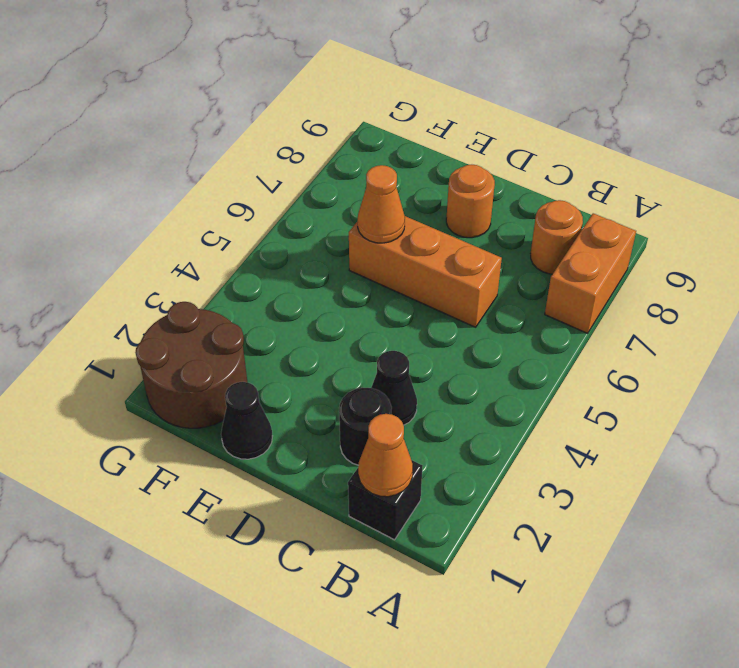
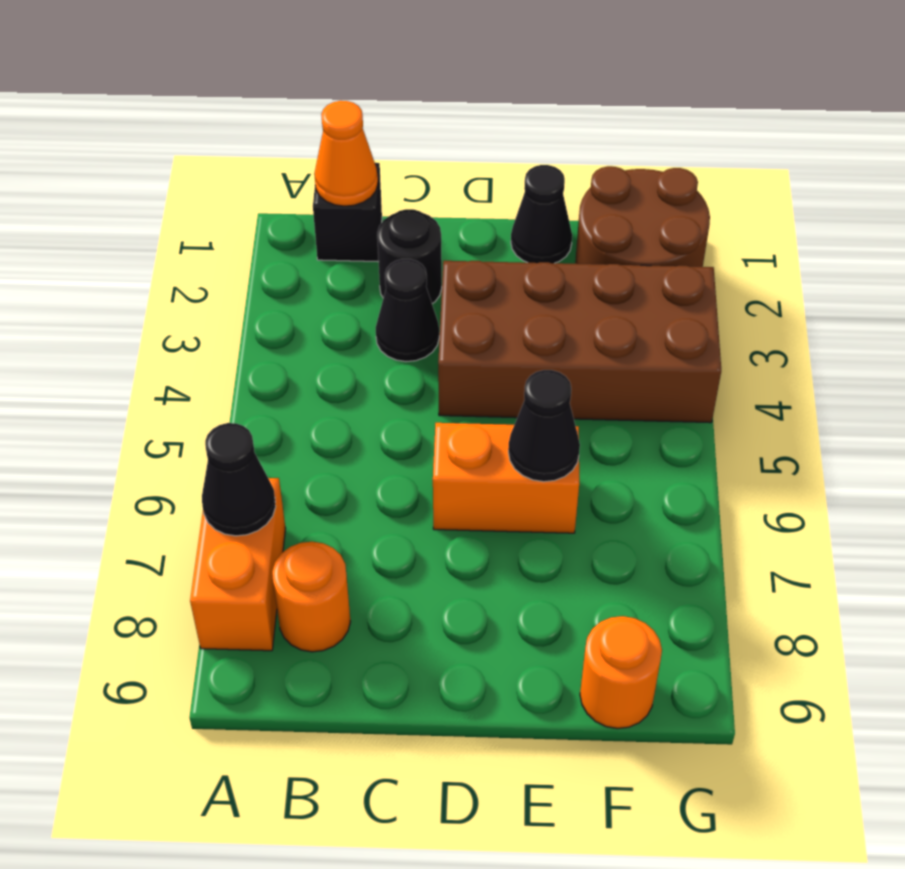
none -> black 1x1 cone [202,423,276,536]
orange 1x3 brick [349,216,502,327] -> orange 1x2 brick [433,423,579,533]
none -> brown 2x4 brick [438,261,721,423]
orange 1x1 round brick [446,165,495,238] -> orange 1x1 round brick moved to [580,616,662,729]
orange 1x1 cone [358,165,405,243] -> black 1x1 cone [508,370,580,482]

